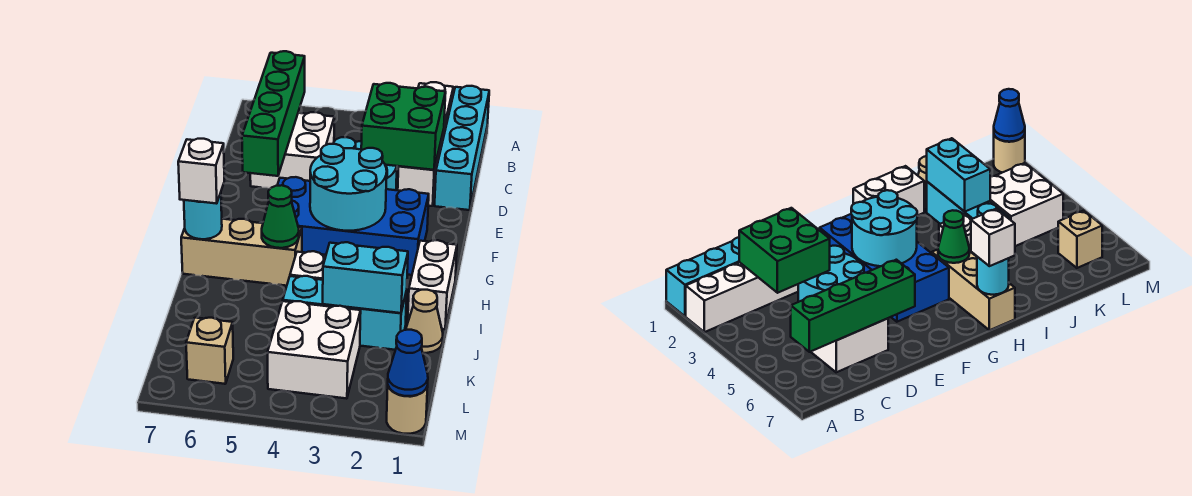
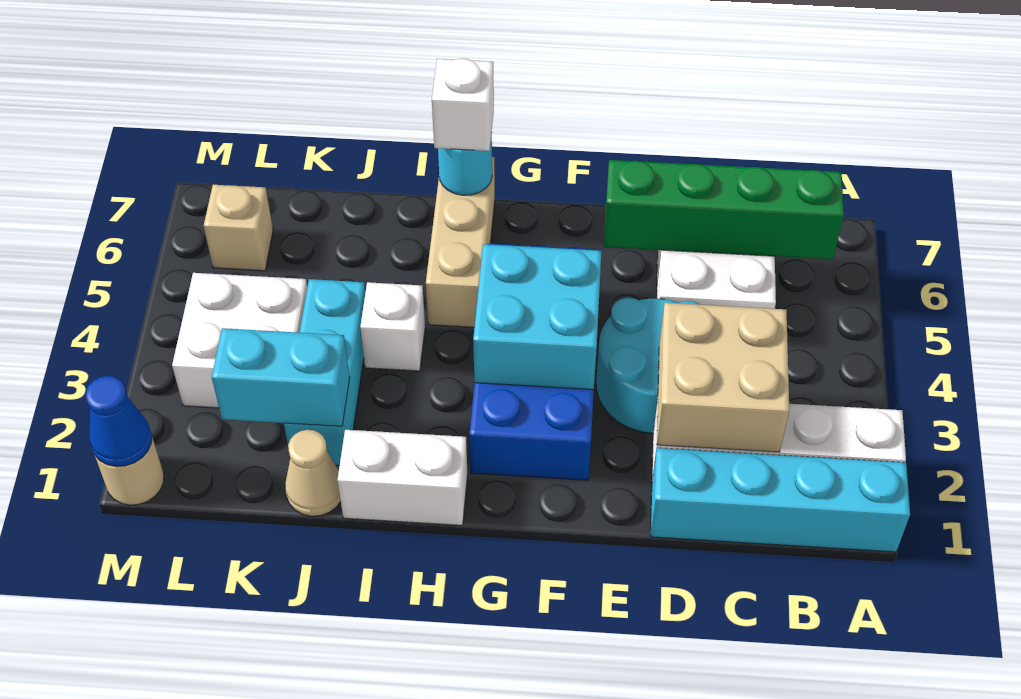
green 2x2 brick [361,83,446,170] -> tan 2x2 brick [657,303,789,452]
cyan 2x2 round brick [310,144,387,231] -> cyan 2x2 brick [473,244,601,390]
green 1x1 cone [262,185,299,248] -> none
cyan 1x2 brick [323,242,408,313] -> cyan 1x2 brick turned to [212,328,350,426]

